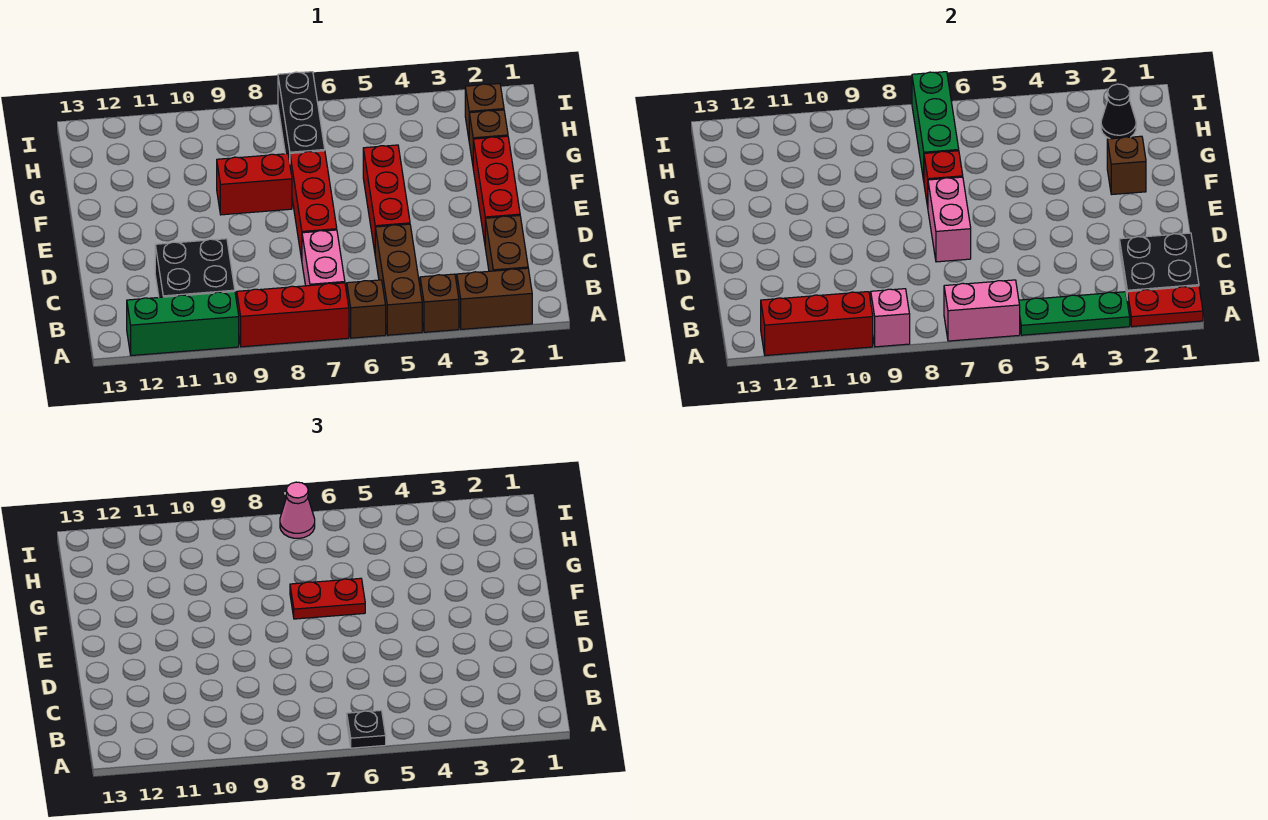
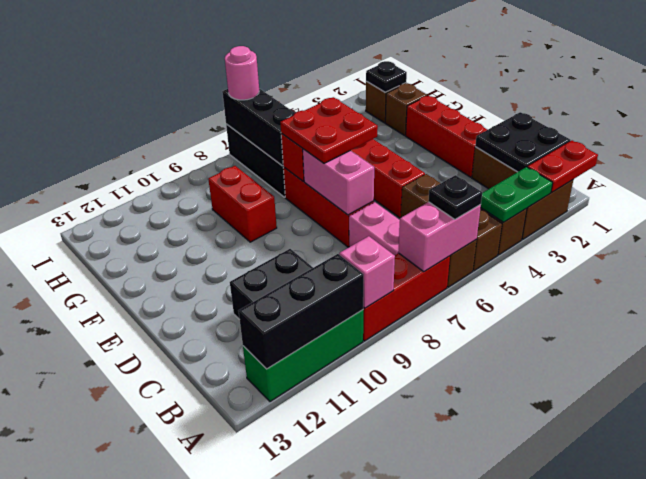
green 1x3 plate [1019,292,1130,335] -> green 1x2 plate [481,167,553,222]
red 1x3 brick [761,292,873,356] -> black 1x3 brick [239,254,364,369]
brown 1x1 brick [1107,136,1146,195] -> none
red 1x2 plate [290,578,365,619] -> red 2x2 plate [280,97,378,163]
red 1x2 brick [217,154,292,215] -> red 1x2 brick turned to [208,166,277,242]
green 1x3 brick [912,72,959,180] -> black 1x3 brick [222,89,295,166]
black 1x1 cone [1101,84,1136,139] -> black 1x1 plate [366,61,407,92]
pink 1x1 cone [280,482,315,538] -> pink 1x1 round brick [225,46,259,100]

